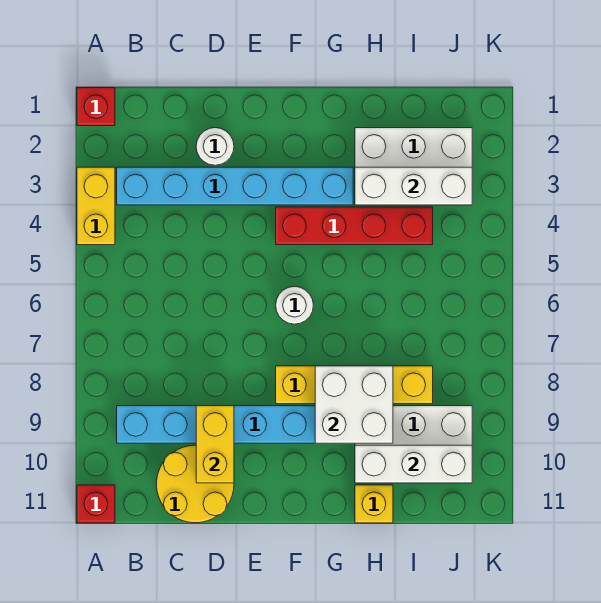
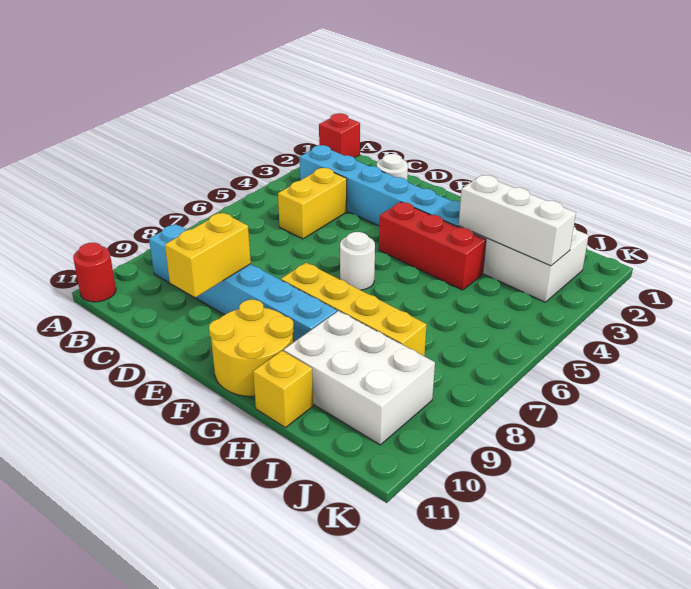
yellow 1x2 brick [77,167,115,245] -> yellow 1x2 brick moved to [278,168,347,239]
red 1x1 brick [77,485,115,523] -> red 1x1 round brick [73,243,116,302]
yellow 2x2 round brick [157,445,234,523] -> yellow 2x2 round brick moved to [209,300,294,396]
red 1x4 brick [276,207,433,245] -> red 1x3 brick [379,202,486,290]
white 2x2 brick [315,366,393,443] -> none
white 1x3 brick [355,445,472,483] -> none

